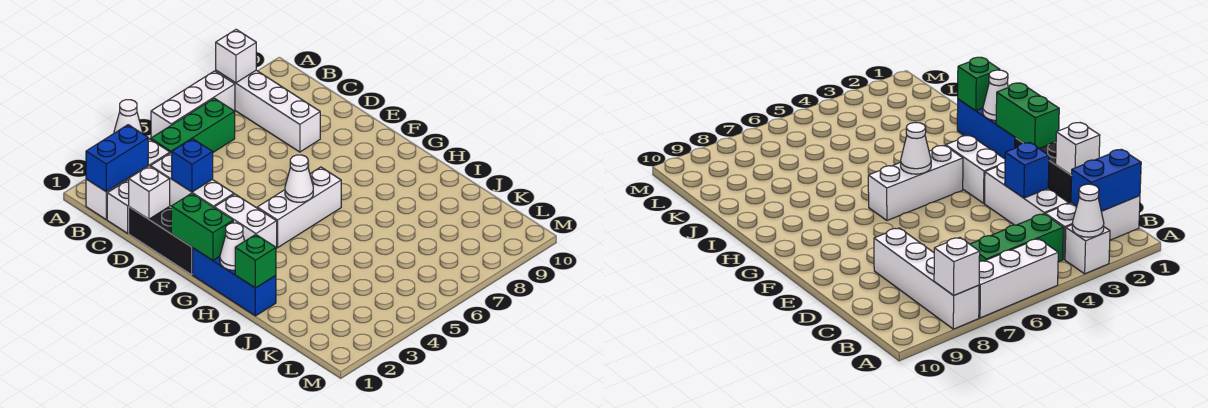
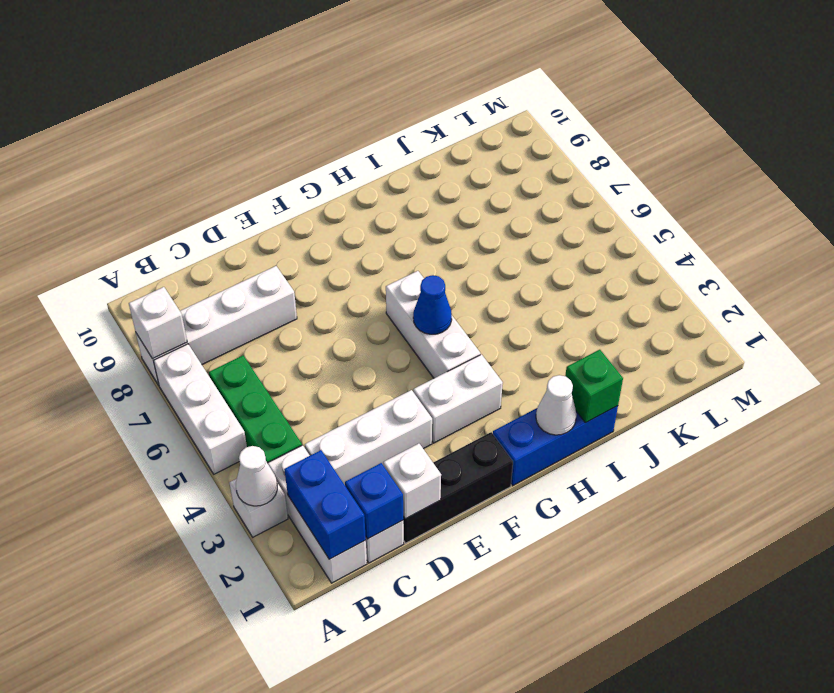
blue 1x1 brick [172,139,213,192] -> blue 1x1 brick moved to [345,463,403,539]
green 1x2 brick [171,193,233,260] -> none
white 1x1 cone [285,155,313,202] -> blue 1x1 cone [413,275,452,334]

